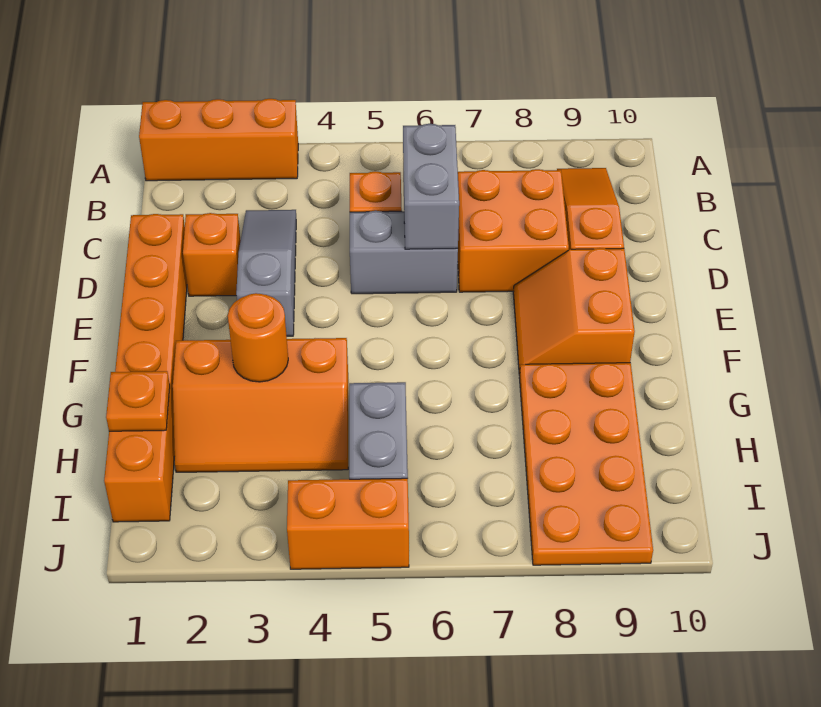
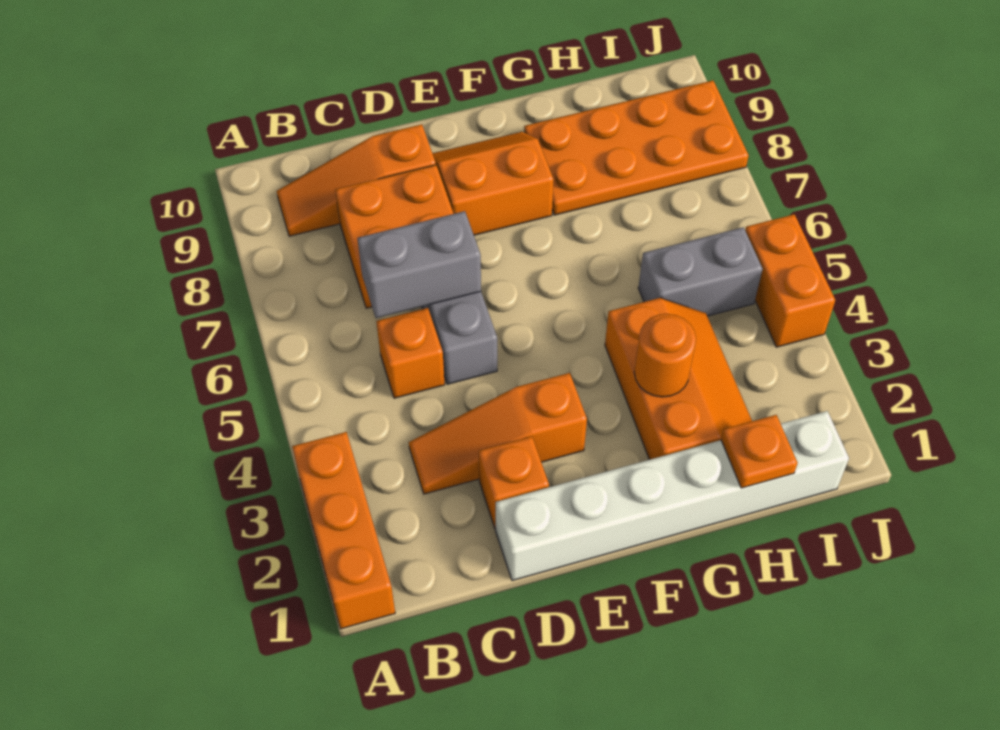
grey 1x3 slope [236,210,296,336] -> orange 1x3 slope [409,373,587,494]
orange 1x6 brick [104,214,187,522] -> white 1x6 brick [496,411,849,581]
orange 2x2 slope [513,248,635,376] -> orange 2x2 slope turned to [433,132,554,235]

